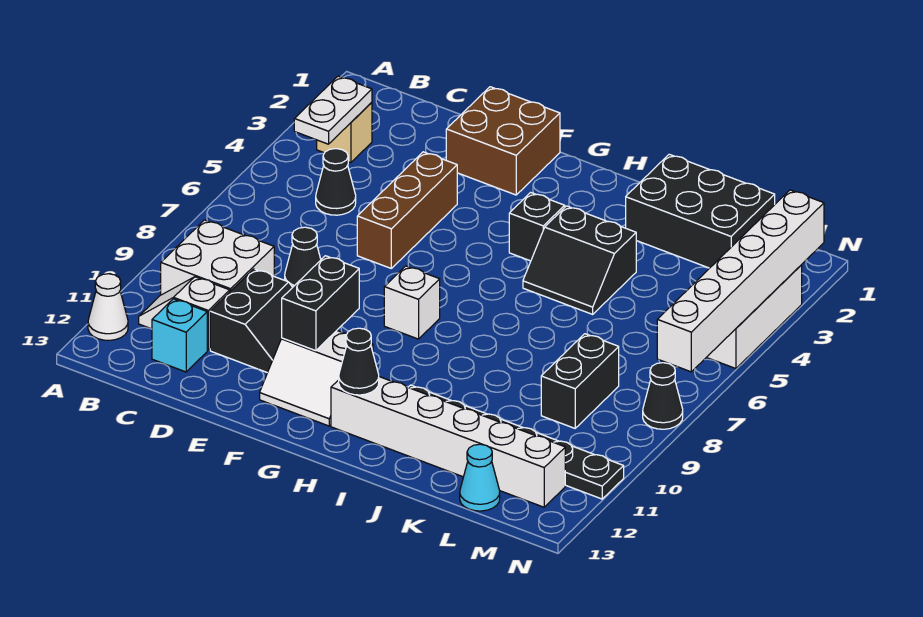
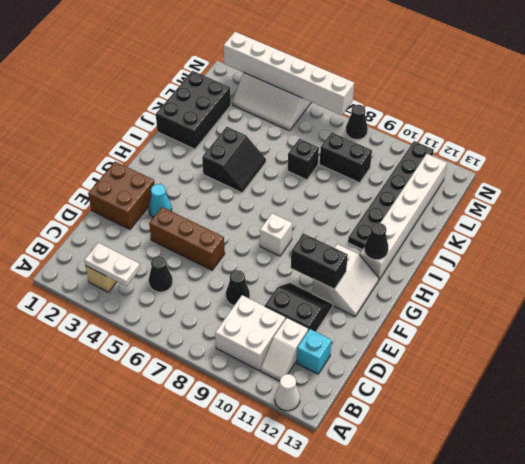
black 1x1 brick [509,193,565,261] -> black 1x1 brick moved to [288,139,319,180]
cyan 1x1 cone [460,444,500,511] -> cyan 1x1 cone moved to [149,184,172,218]

